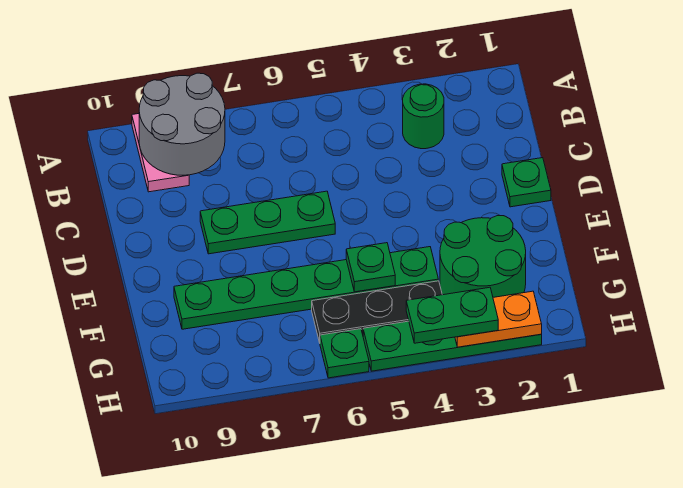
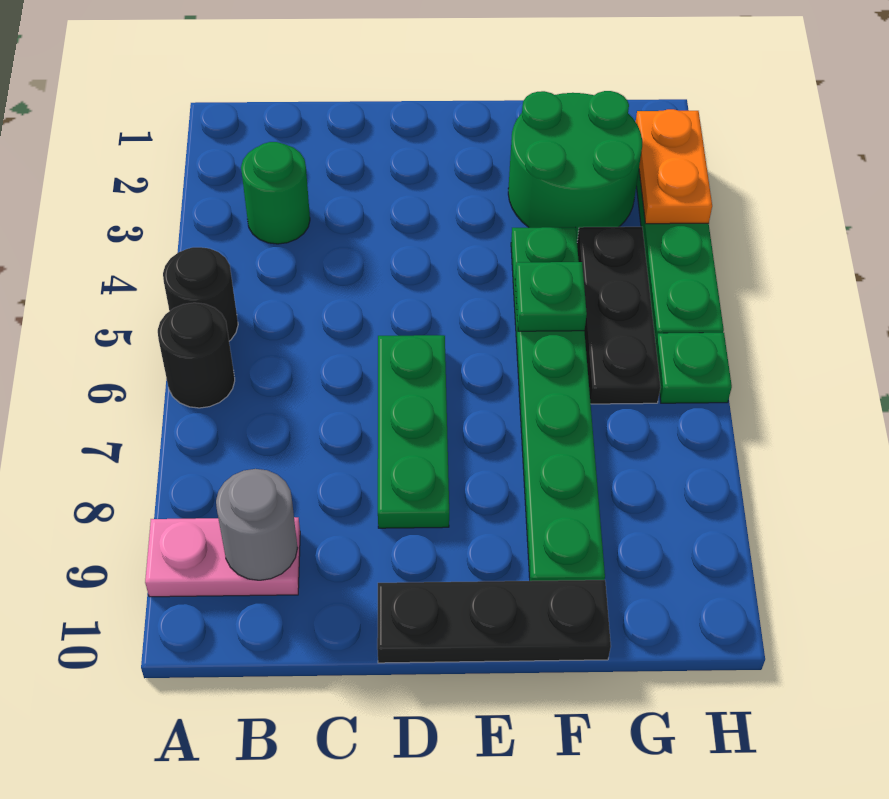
none -> black 1x1 round brick [163,247,238,341]
none -> black 1x1 round brick [158,303,235,408]
grey 2x2 round brick [139,73,225,175] -> grey 1x1 round brick [216,469,298,580]
green 1x1 plate [502,158,551,207] -> none
none -> black 1x3 plate [377,580,611,663]
green 1x2 plate [406,287,498,343] -> none

